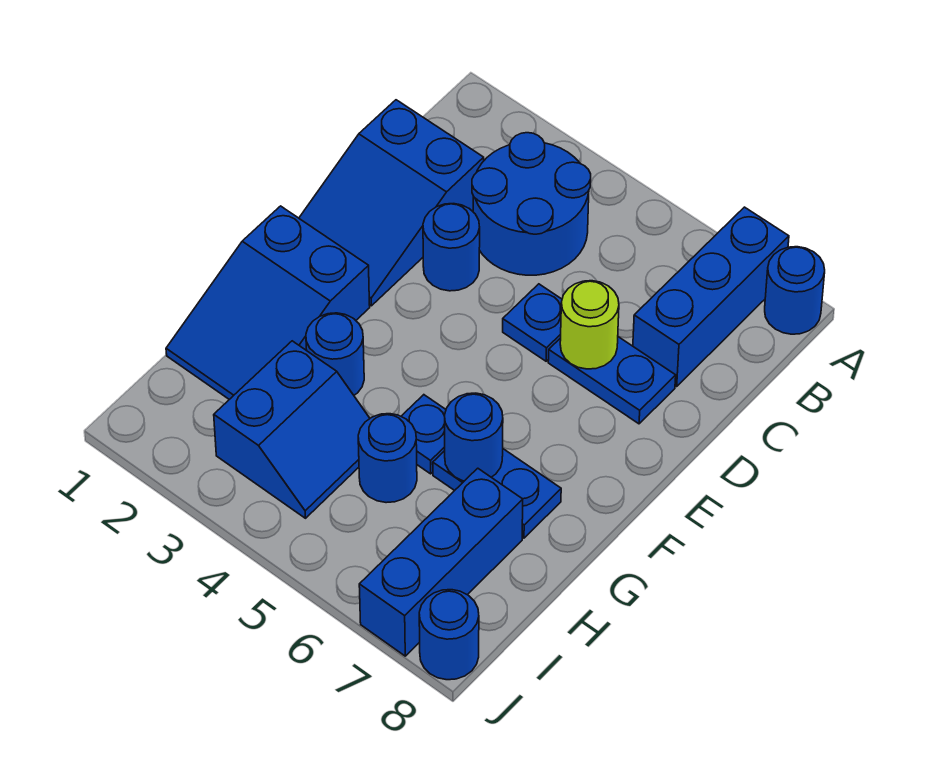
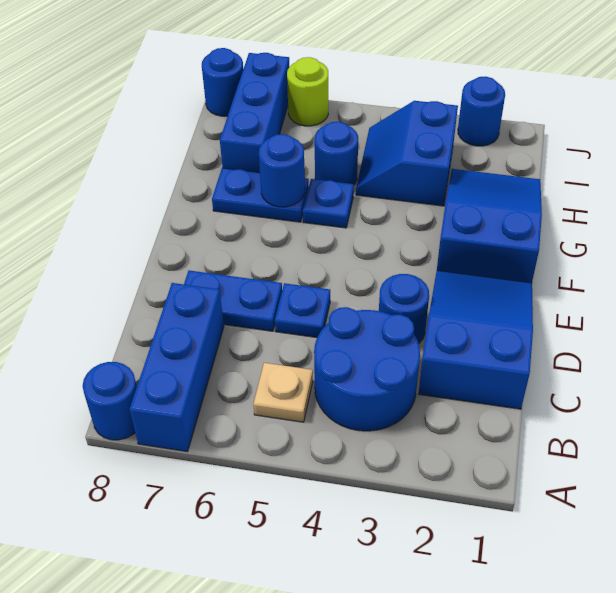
none -> tan 1x1 plate [253,363,313,422]
lime 1x1 round brick [560,281,619,369] -> lime 1x1 round brick moved to [287,57,328,126]
blue 1x1 round brick [306,313,364,395] -> blue 1x1 round brick moved to [458,77,505,146]

